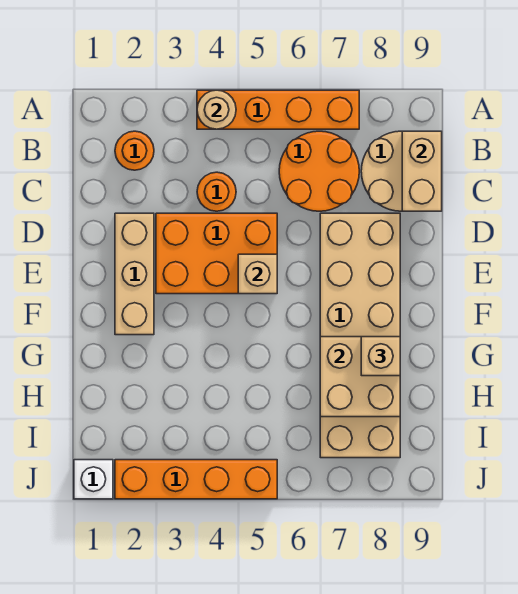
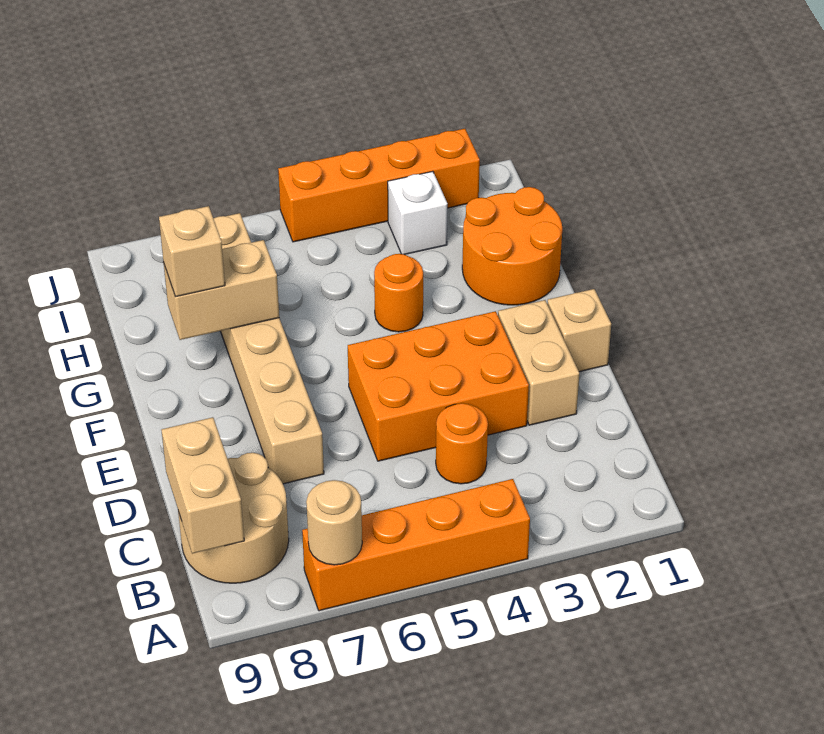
tan 1x1 round brick [197,90,236,129] -> tan 1x1 round brick moved to [306,480,362,565]
orange 1x1 round brick [115,131,154,170] -> orange 1x1 round brick moved to [374,254,423,332]
orange 2x2 round brick [279,131,359,211] -> orange 2x2 round brick moved to [462,187,562,305]
tan 1x3 brick [115,213,154,335] -> tan 1x2 brick [498,300,579,425]
tan 2x6 brick [320,213,400,458] -> tan 1x6 brick [214,213,324,484]
tan 1x1 brick [238,254,277,294] -> tan 1x1 brick moved to [547,289,611,372]
tan 2x2 brick [320,337,400,417] -> tan 1x2 brick [164,240,279,340]
white 1x1 brick [74,460,113,499] -> white 1x1 brick moved to [388,171,448,255]

